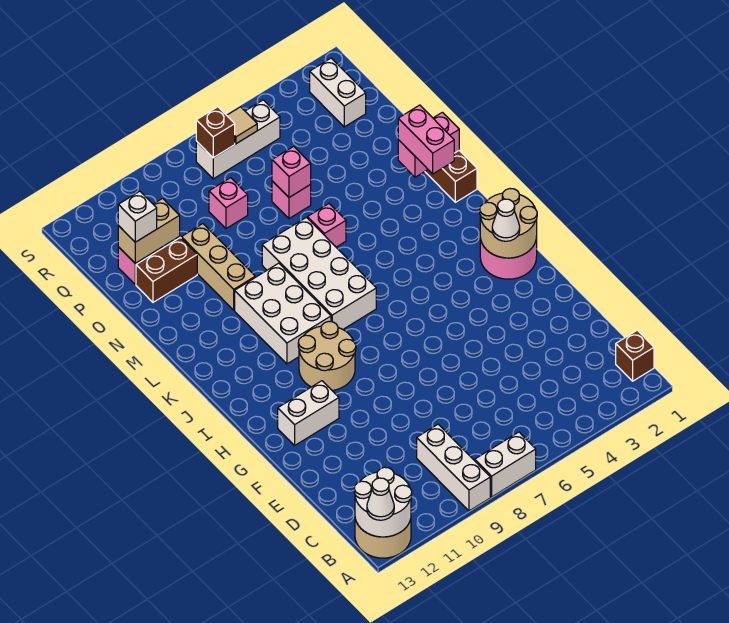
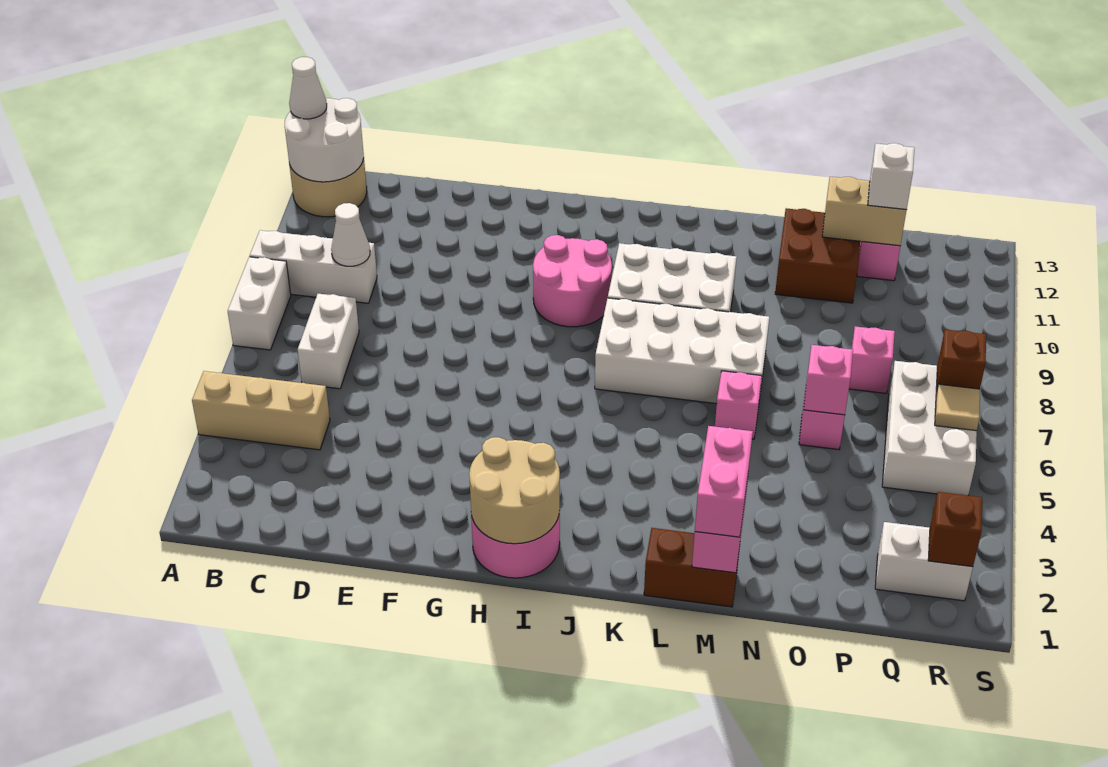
brown 1x1 brick [616,330,654,381] -> brown 1x1 brick moved to [928,492,982,567]
white 1x2 brick [278,381,339,445] -> white 1x2 brick moved to [298,294,359,389]
white 1x1 cone [492,199,520,241] -> white 1x1 cone moved to [331,203,370,266]
tan 2x2 round brick [298,321,356,391] -> pink 2x2 round brick [533,235,612,327]
pink 1x2 brick [398,105,454,174] -> pink 1x2 brick turned to [695,426,753,537]
tan 1x3 brick [181,224,255,310] -> tan 1x3 brick moved to [192,371,330,450]
brown 1x2 brick [136,238,197,302] -> brown 2x2 brick [775,208,860,303]
tan 1x2 brick [118,198,180,263] -> tan 1x2 brick turned to [822,177,907,246]
white 1x3 brick [196,100,280,179] -> white 2x3 brick [882,361,977,496]

